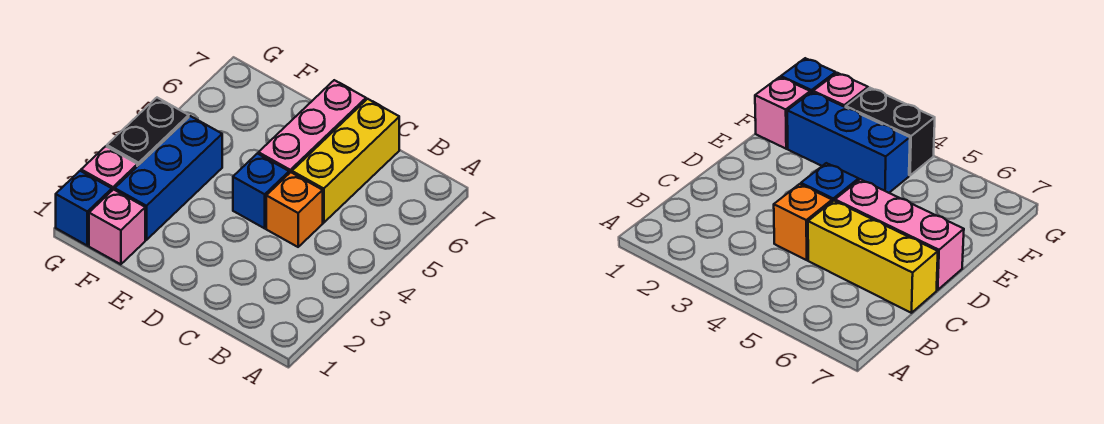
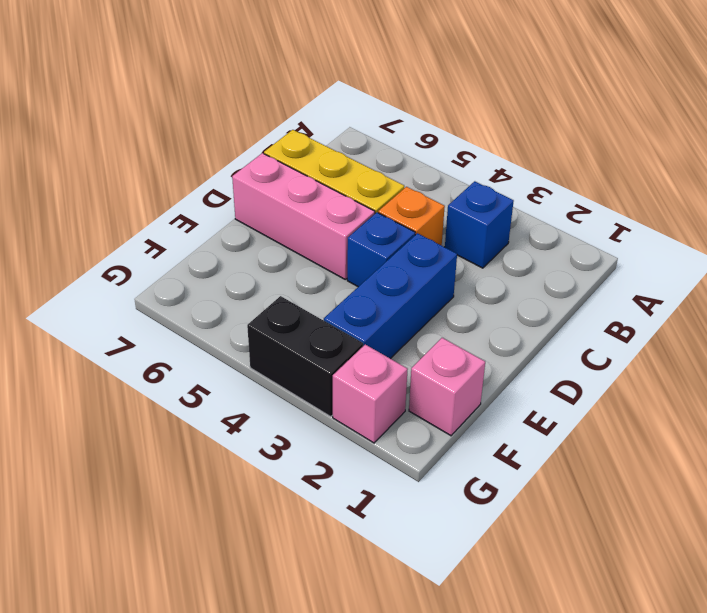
blue 1x3 brick [115,116,222,240] -> blue 1x3 brick turned to [324,233,457,359]
blue 1x1 brick [56,171,112,246] -> blue 1x1 brick moved to [445,181,514,268]

